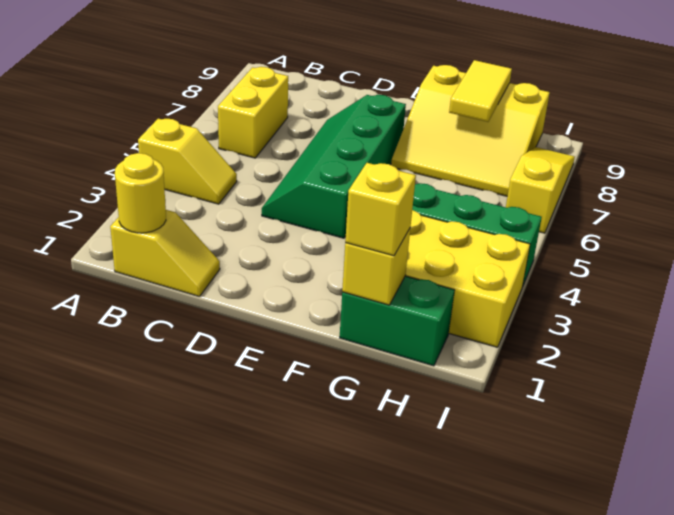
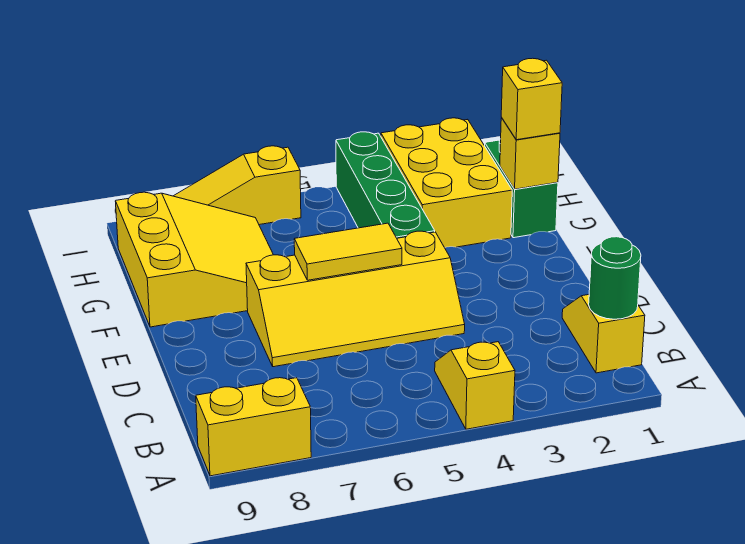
yellow 1x1 round brick [115,153,166,233] -> green 1x1 round brick [589,237,641,319]
yellow 1x2 brick [218,67,288,158] -> yellow 1x2 brick moved to [196,378,311,476]
green 2x4 slope [262,95,406,238] -> yellow 2x4 slope [246,231,465,367]
yellow 1x2 tile [449,60,512,122] -> yellow 1x2 tile moved to [294,223,402,280]

